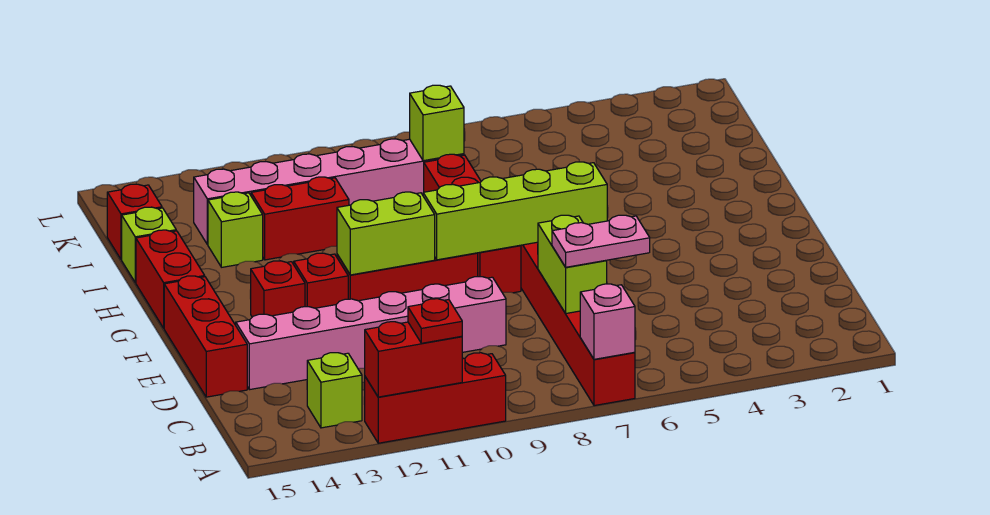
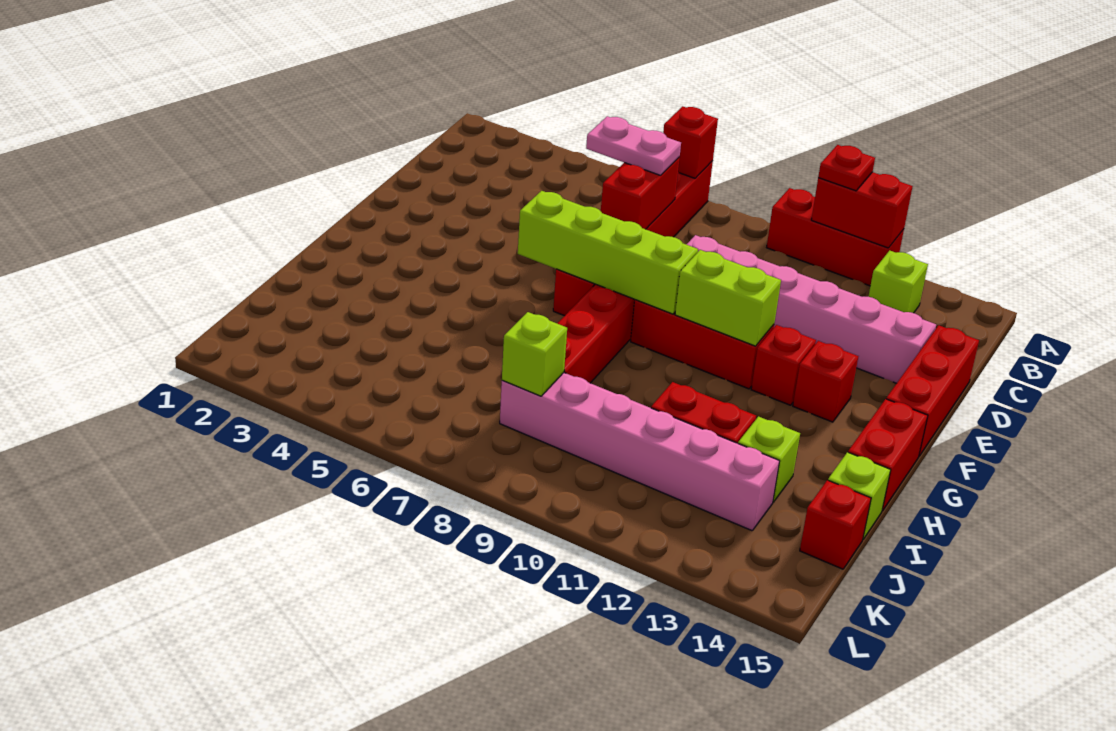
pink 1x1 brick [580,284,635,359] -> red 1x1 brick [663,106,718,178]
lime 1x2 brick [538,215,607,313] -> red 1x2 brick [601,157,680,229]

